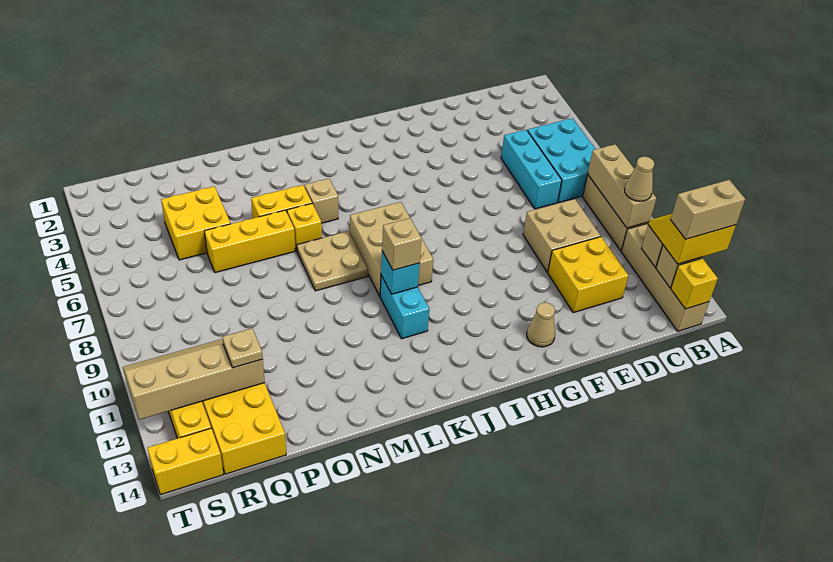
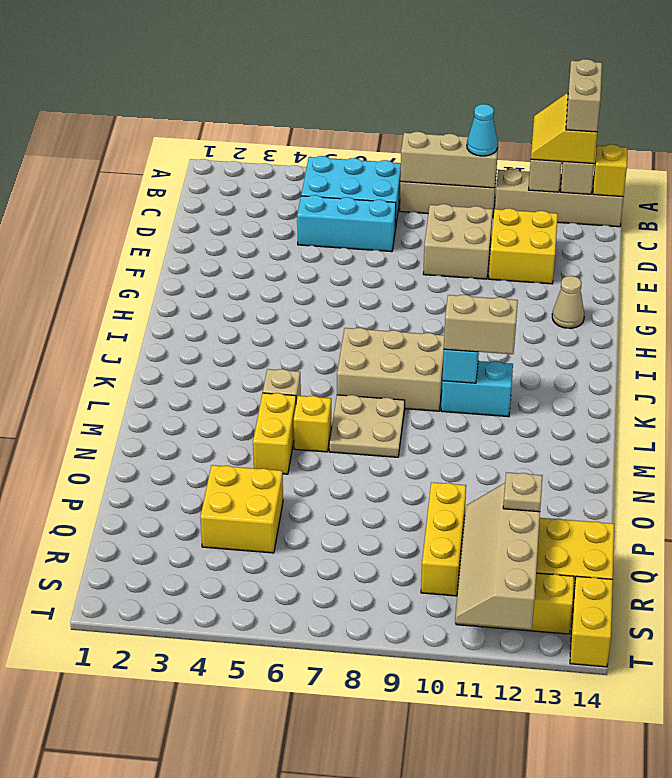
tan 1x1 cone [625,157,655,201] -> cyan 1x1 cone [467,104,498,156]
tan 1x1 brick [382,218,422,270] -> tan 1x2 brick [444,294,518,354]
yellow 1x3 brick [204,210,295,273] -> yellow 1x3 brick moved to [421,482,466,596]

